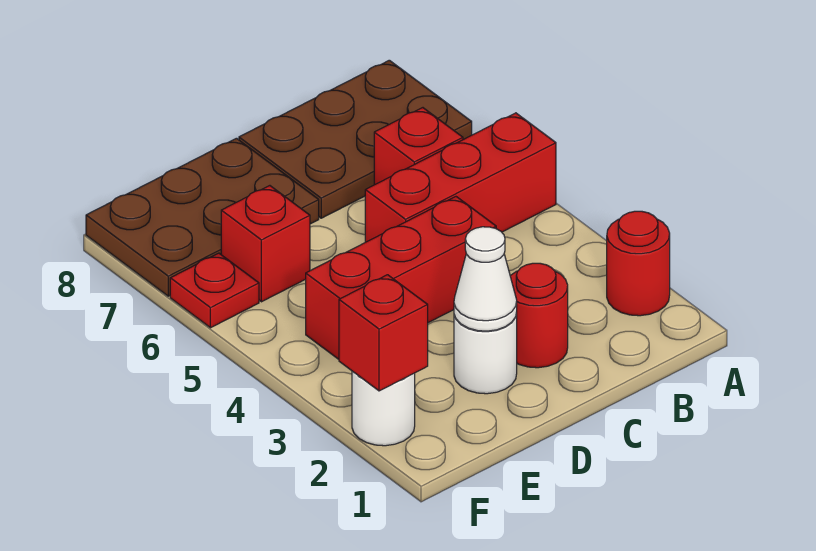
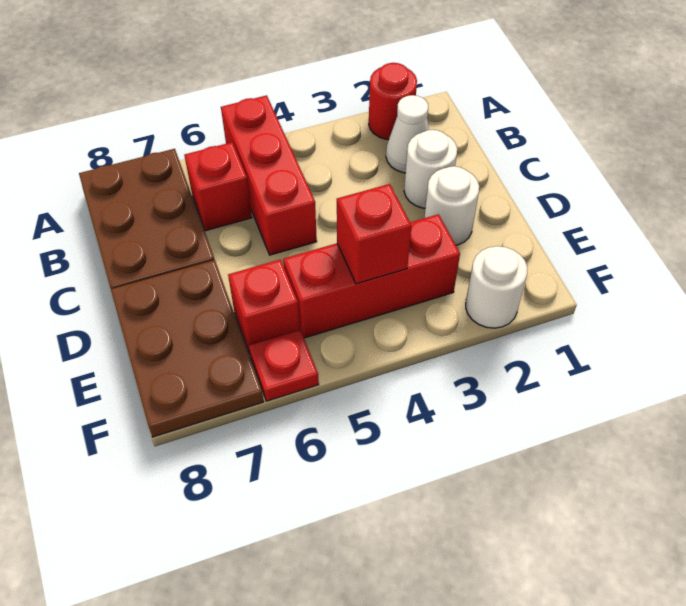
red 1x1 round brick [510,263,568,368] -> white 1x1 round brick [404,130,457,208]
red 1x3 brick [306,197,496,359] -> red 1x3 brick turned to [283,214,460,338]
white 1x1 cone [454,227,517,331] -> white 1x1 cone moved to [386,95,429,173]
red 1x1 brick [339,275,428,391] -> red 1x1 brick moved to [337,184,411,284]

